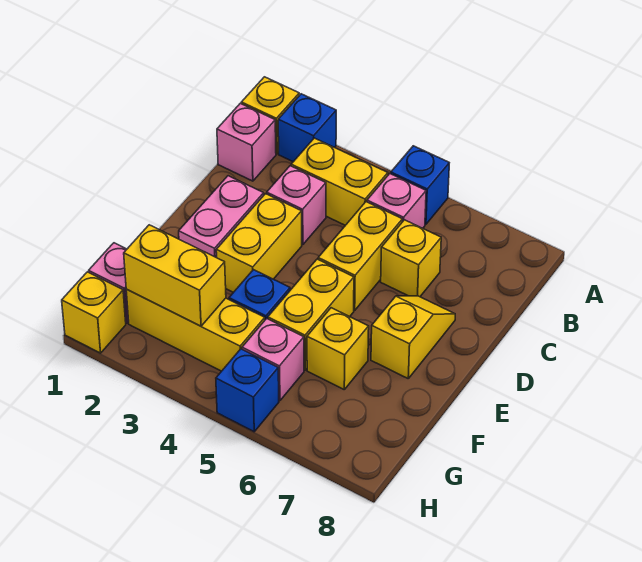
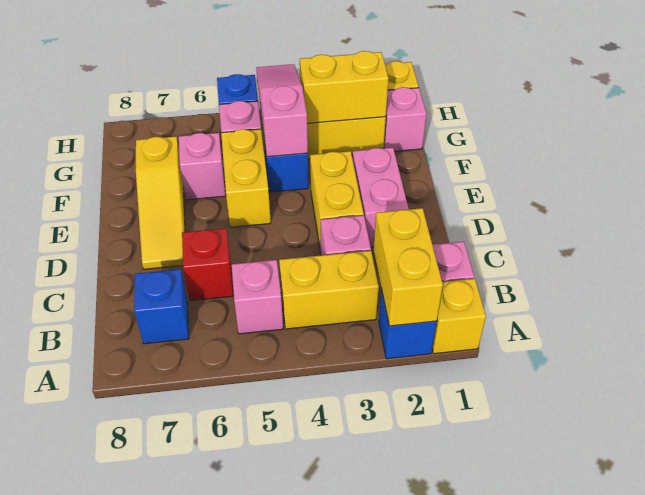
blue 1x1 brick [391,146,449,224] -> blue 1x1 brick moved to [134,269,189,344]
yellow 1x2 brick [318,202,402,310] -> yellow 1x2 brick moved to [374,208,443,326]
yellow 1x1 brick [381,220,441,297] -> red 1x1 brick [182,228,233,301]
yellow 1x2 slope [371,296,455,378] -> yellow 1x3 slope [136,137,185,269]
none -> pink 1x3 slope [256,64,308,157]
yellow 1x1 brick [307,308,369,389] -> pink 1x1 brick [179,133,226,200]

